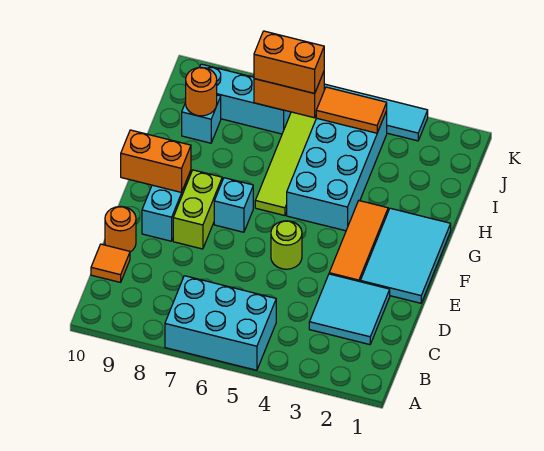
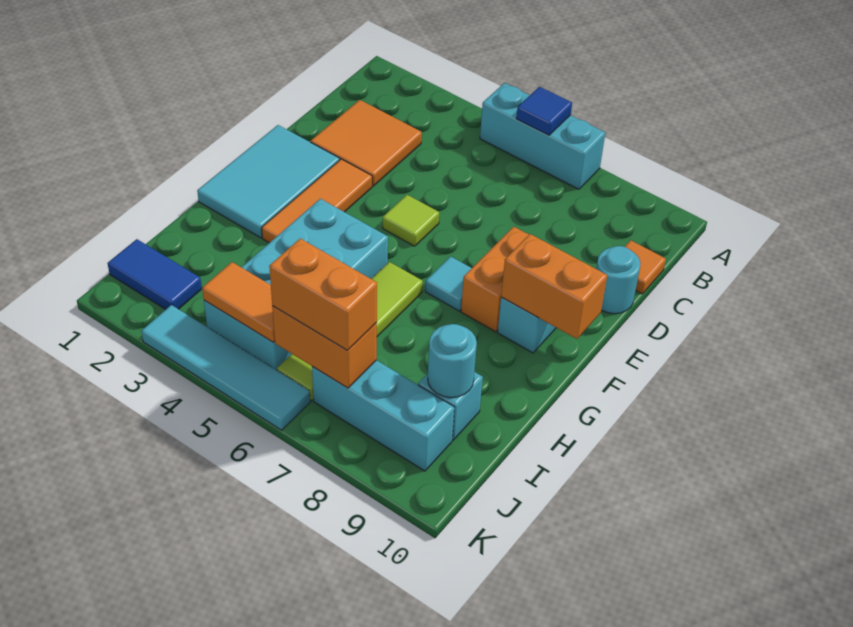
cyan 2x3 brick [165,276,276,370] -> cyan 1x3 brick [480,83,605,189]
none -> blue 1x1 tile [516,87,572,135]
cyan 2x2 tile [309,274,390,345] -> orange 2x2 tile [311,100,422,186]
orange 1x1 round brick [105,206,136,252] -> cyan 1x1 round brick [596,246,640,314]
lime 1x1 round brick [271,221,302,269] -> lime 1x1 tile [383,195,439,246]
lime 1x2 brick [173,170,222,249] -> orange 1x2 brick [461,227,529,332]
cyan 1x1 brick [214,178,253,232] -> cyan 1x1 tile [425,256,472,311]
orange 1x1 round brick [186,67,217,116] -> cyan 1x1 round brick [428,324,477,398]
none -> blue 1x2 tile [108,239,202,309]

